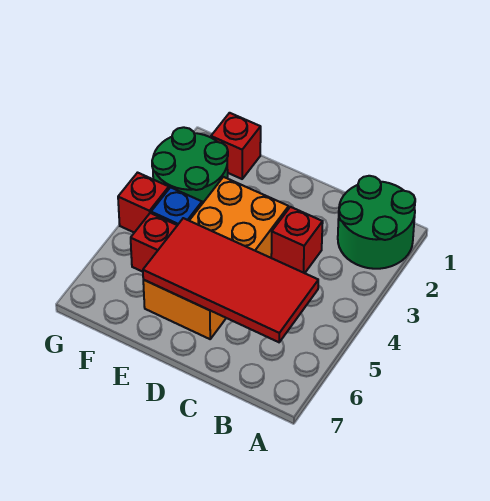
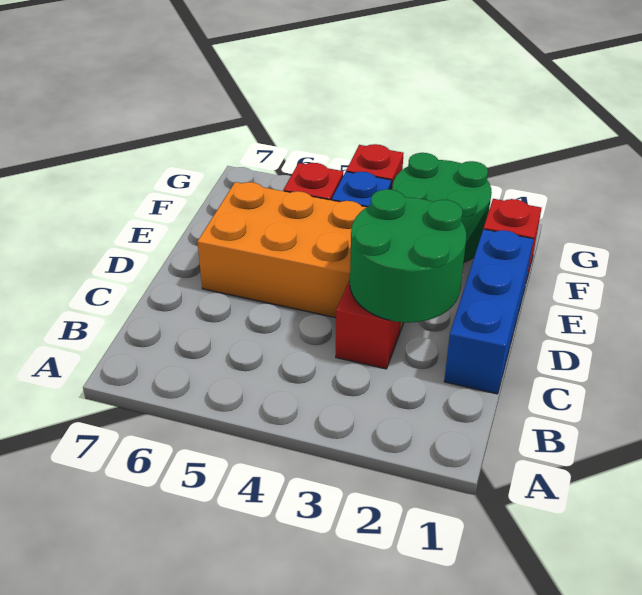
green 2x2 round brick [338,176,415,269] -> green 2x2 round brick moved to [350,189,466,323]
red 2x4 tile [143,218,318,342] -> none
none -> blue 1x3 brick [444,229,534,394]

